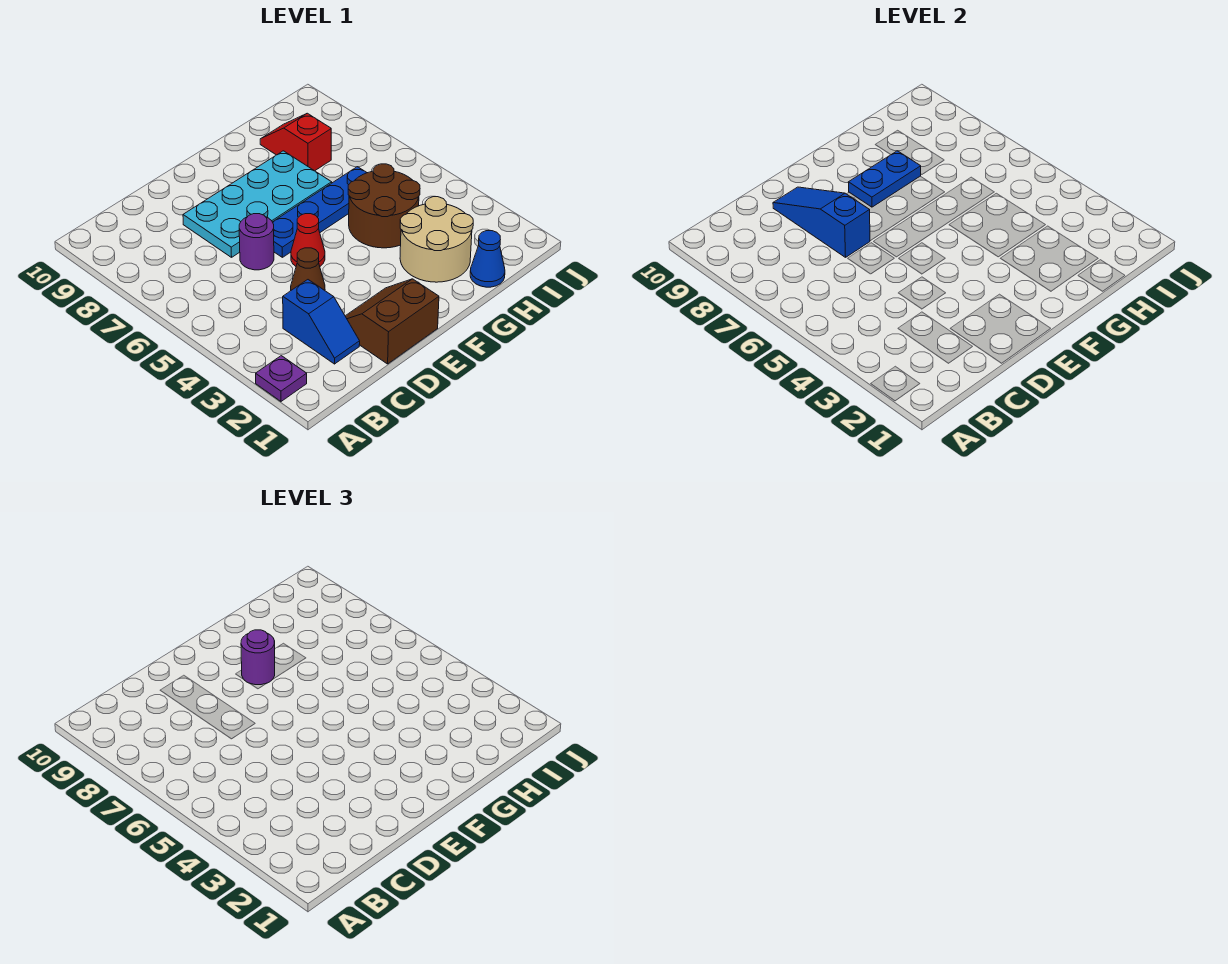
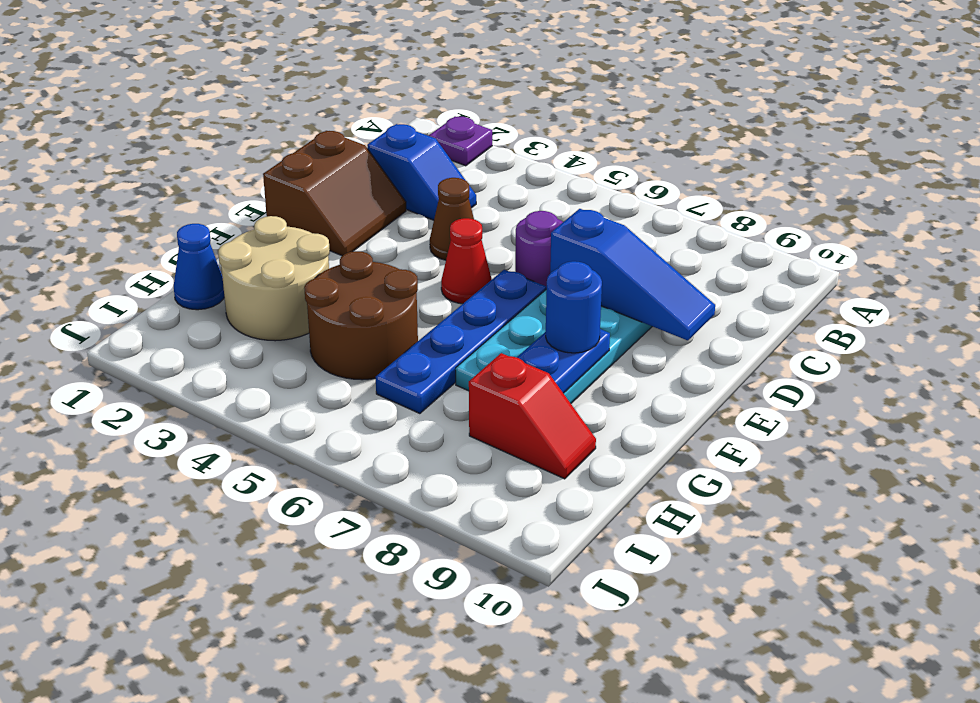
blue 1x2 slope [283,280,360,364] -> blue 1x2 slope turned to [367,124,476,220]
purple 1x1 round brick [241,630,275,685] -> blue 1x1 round brick [546,261,602,353]

